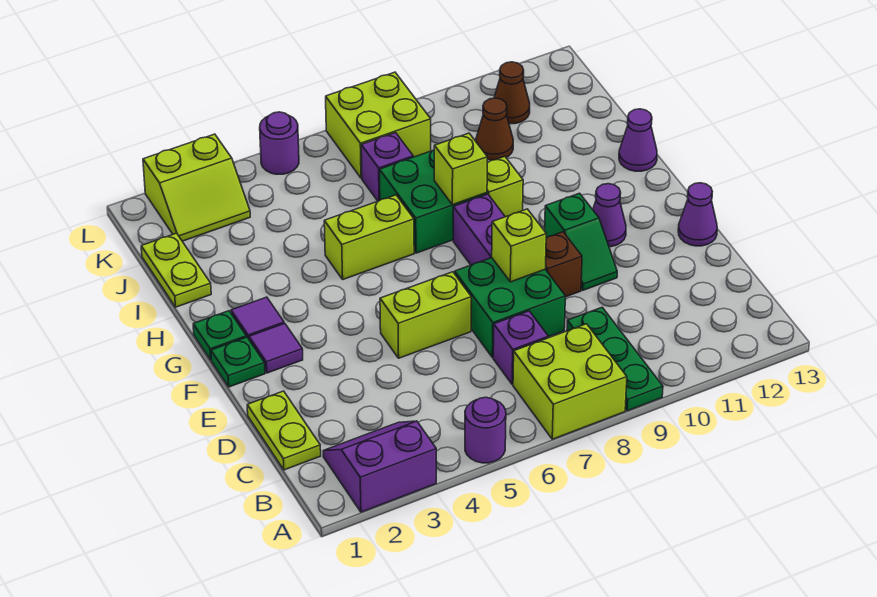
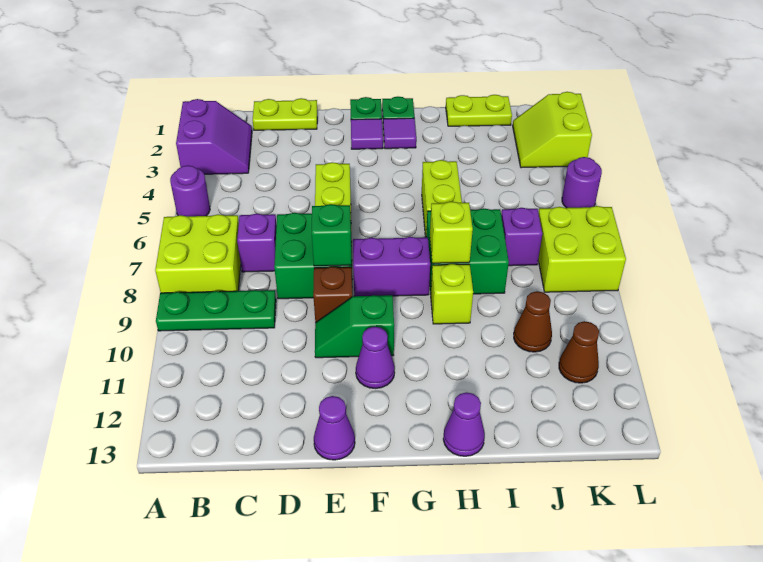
lime 1x1 brick [492,209,546,282] -> green 1x1 brick [312,204,351,266]

